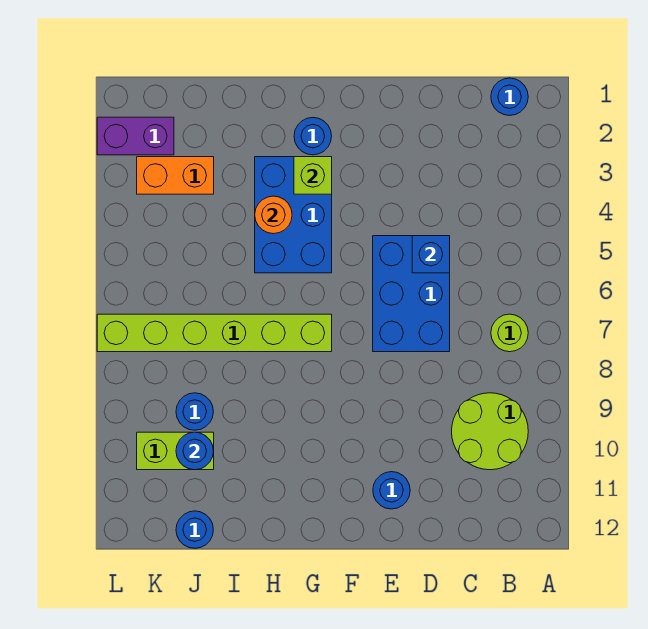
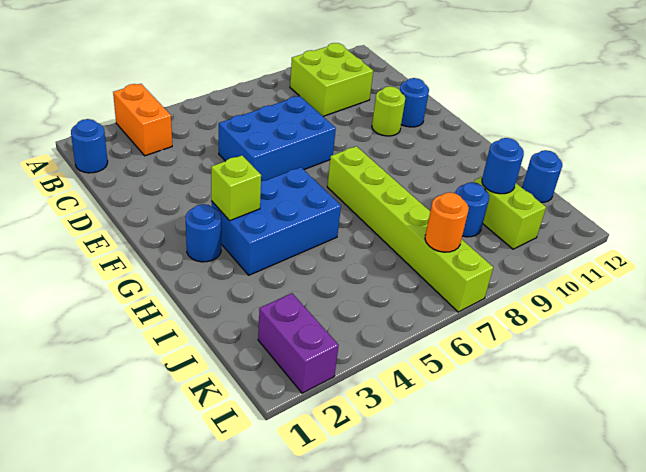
lime 1x1 round brick [491,314,528,352] -> lime 1x1 round brick moved to [372,86,405,136]
lime 2x2 round brick [452,393,528,470] -> lime 2x2 brick [290,43,373,116]
blue 1x1 brick [412,236,450,273] -> none
orange 1x1 round brick [255,196,292,234] -> orange 1x1 round brick moved to [425,193,469,252]
orange 1x2 brick [137,157,214,194] -> orange 1x2 brick moved to [113,84,172,156]

